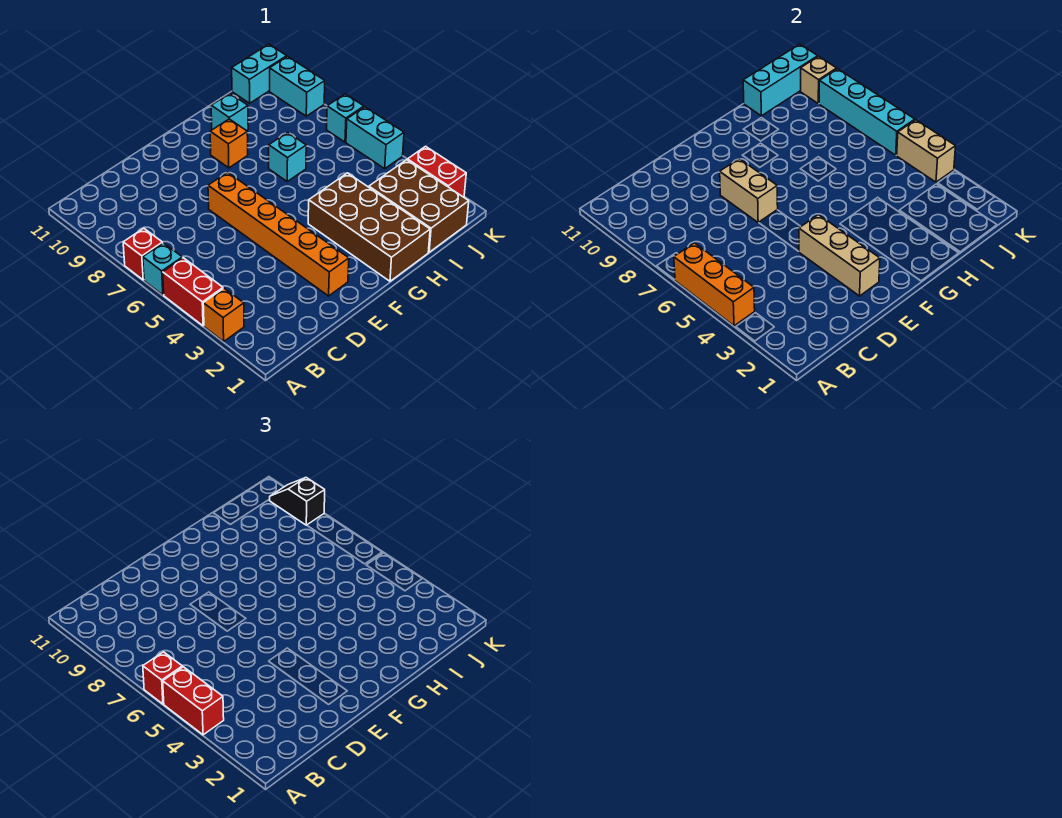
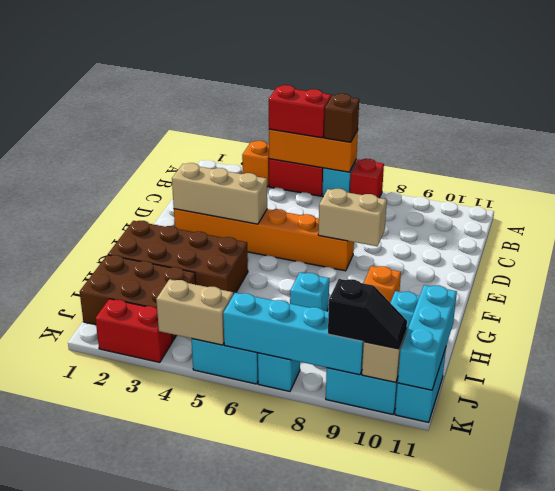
red 1x1 brick [143,652,182,704] -> brown 1x1 brick [324,94,359,142]

